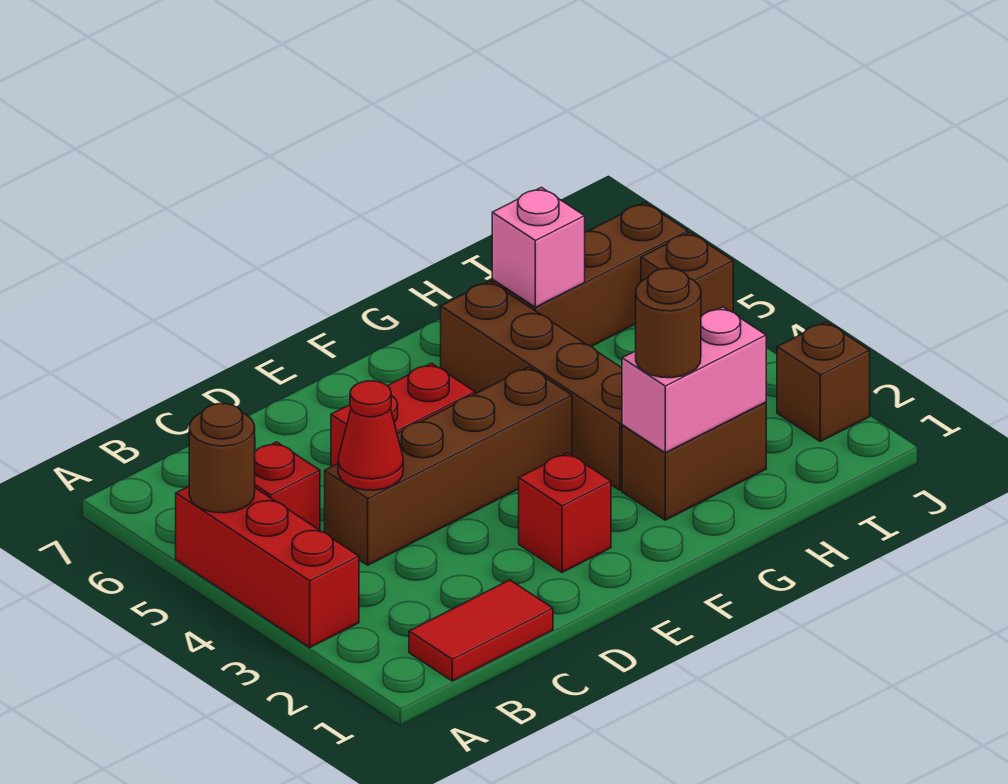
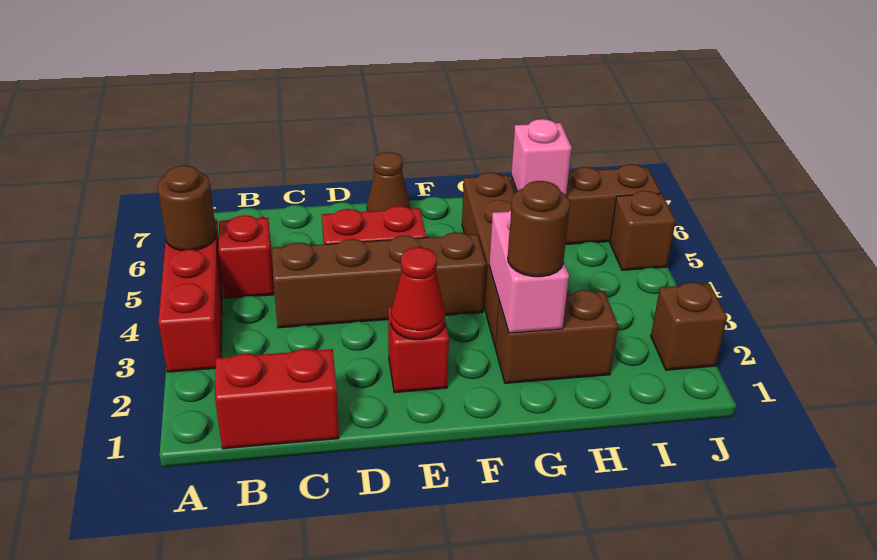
red 1x2 tile [409,580,553,681] -> red 1x2 brick [215,349,339,449]
red 1x1 cone [338,381,403,490] -> red 1x1 cone moved to [391,247,445,340]
none -> brown 1x1 cone [367,152,411,211]
pink 1x2 brick [622,307,766,453] -> pink 1x2 brick turned to [489,210,569,333]

